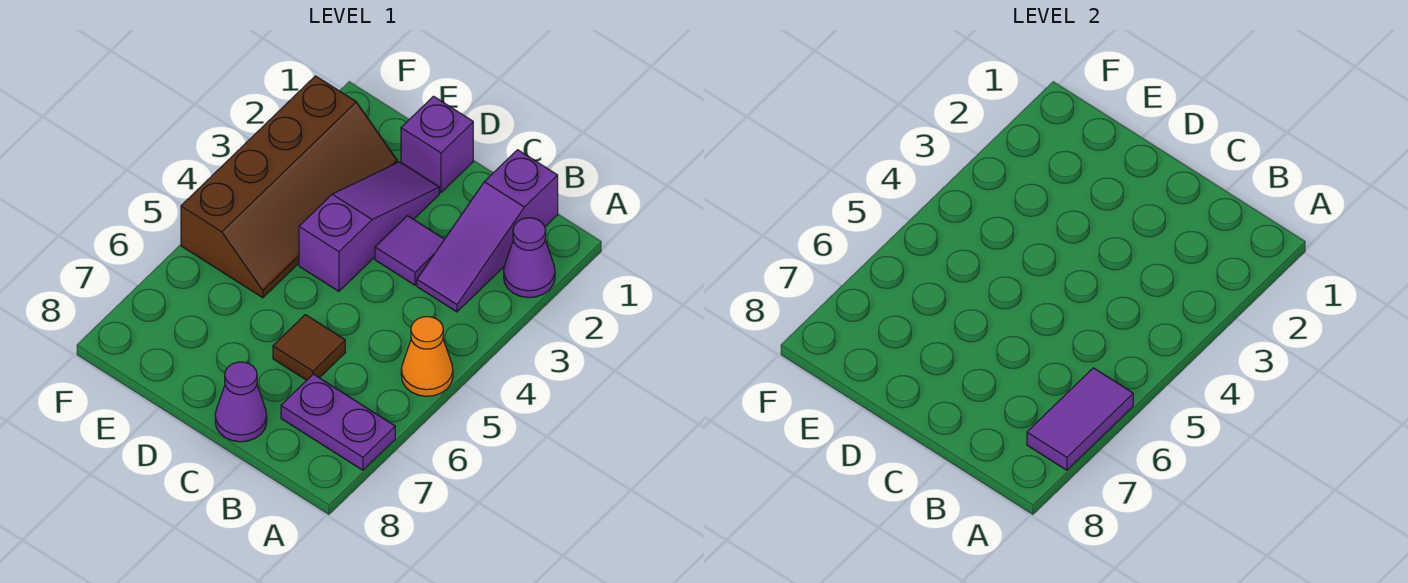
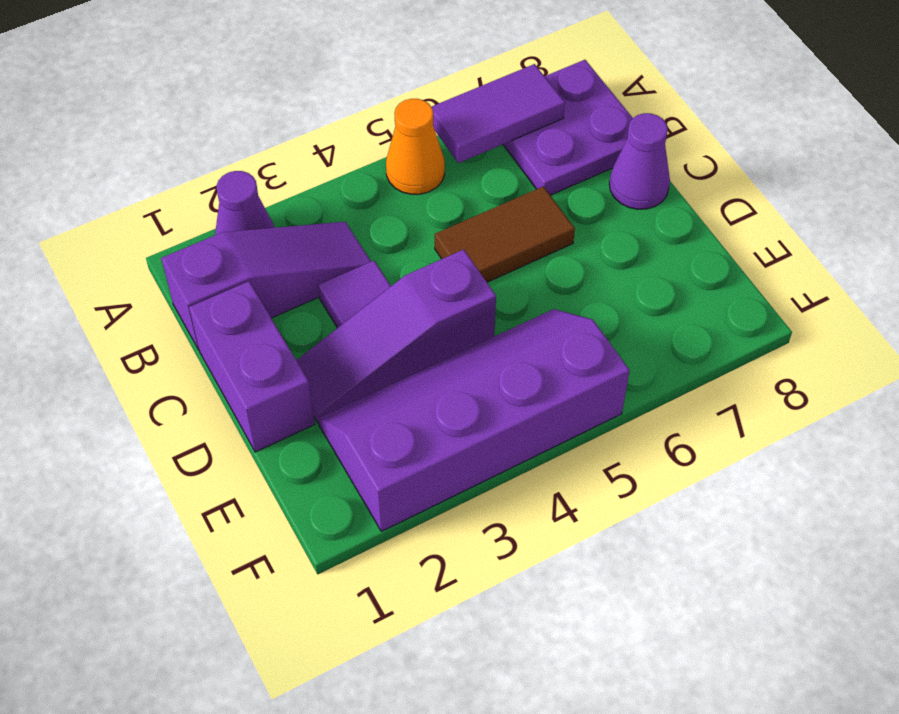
purple 1x2 plate [281,374,395,470] -> purple 2x2 plate [503,60,632,195]
brown 1x1 tile [273,315,345,380] -> brown 1x2 tile [435,186,575,282]
purple 1x1 brick [401,96,473,193] -> purple 1x2 brick [189,281,315,452]
brown 2x4 slope [181,76,397,298] -> purple 2x4 slope [318,309,630,531]

